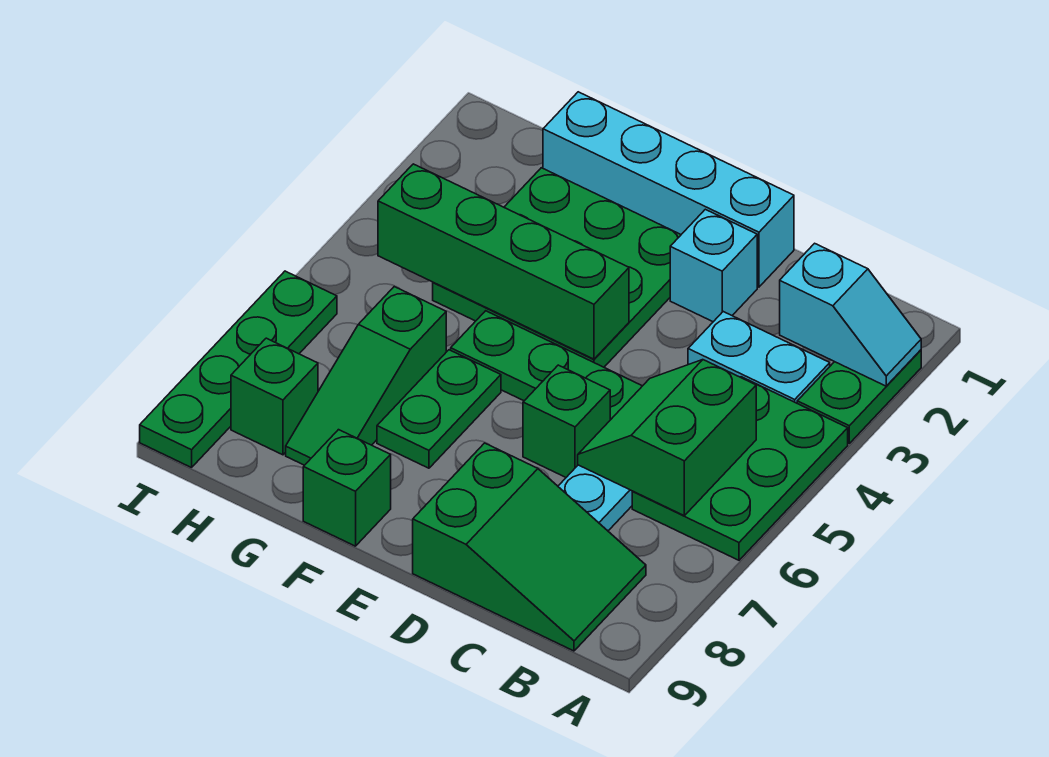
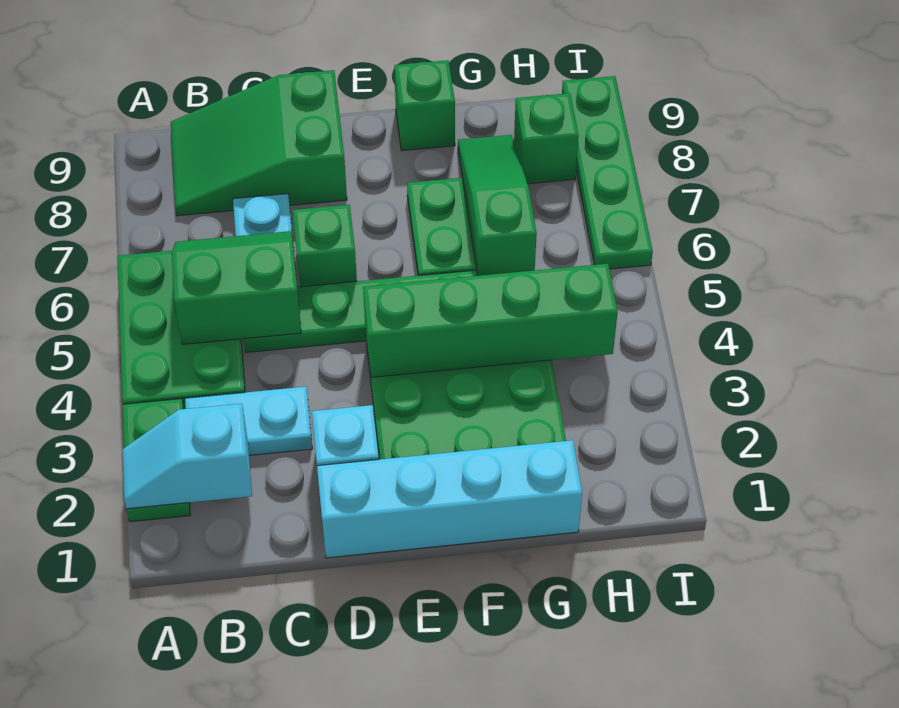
green 2x2 slope [578,360,756,516] -> green 2x2 slope turned to [172,231,301,344]

